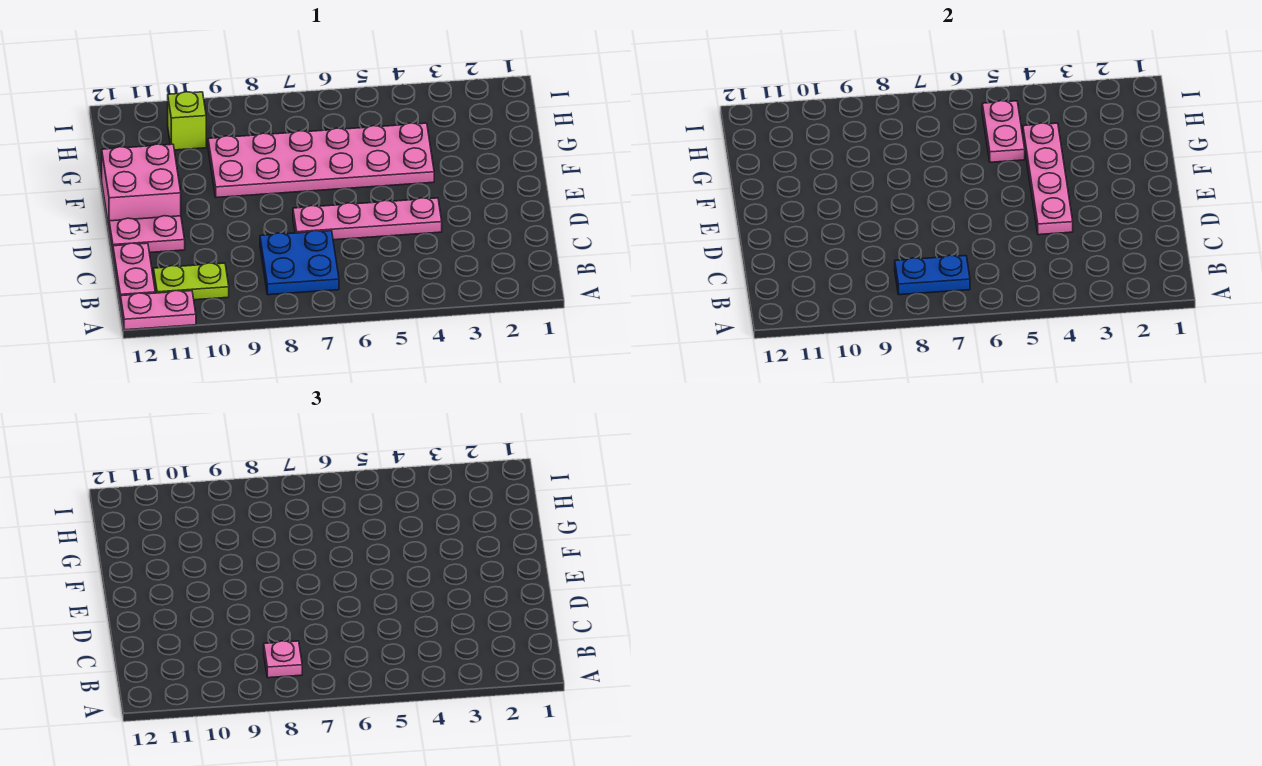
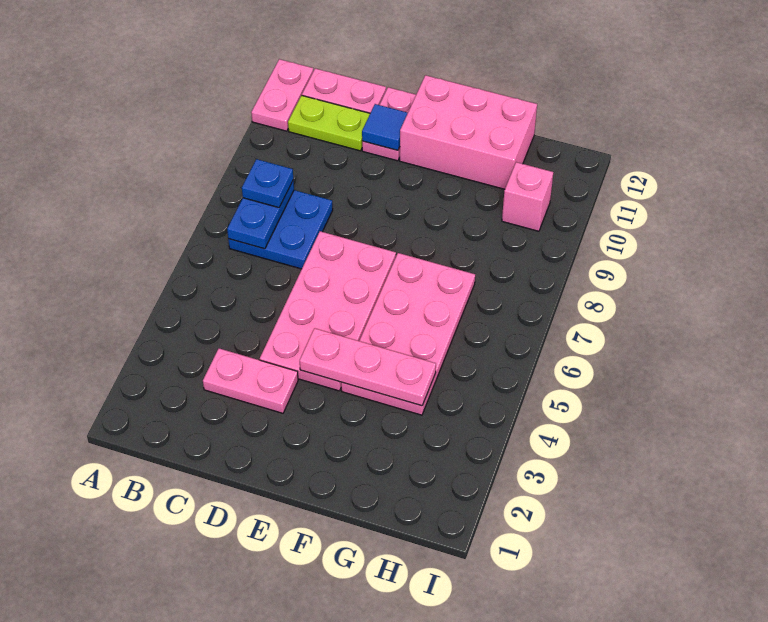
pink 1x1 plate [264,641,302,678] -> blue 1x1 plate [242,159,293,208]
lime 1x2 plate [154,263,229,300] -> lime 1x2 plate turned to [288,95,370,151]
pink 1x4 plate [293,198,442,240] -> pink 2x4 plate [260,231,396,391]
pink 1x4 plate [1023,123,1073,235] -> pink 1x3 plate [300,328,436,406]
none -> blue 1x1 tile [362,104,408,150]
pink 2x2 brick [102,144,181,226] -> pink 2x3 brick [400,75,537,189]
pink 2x6 plate [208,123,434,198] -> pink 2x4 plate [341,253,475,415]
pink 1x2 plate [982,101,1025,162] -> pink 1x2 plate moved to [203,348,298,413]
lime 1x1 brick [168,92,206,150] -> pink 1x1 brick [502,162,553,231]

